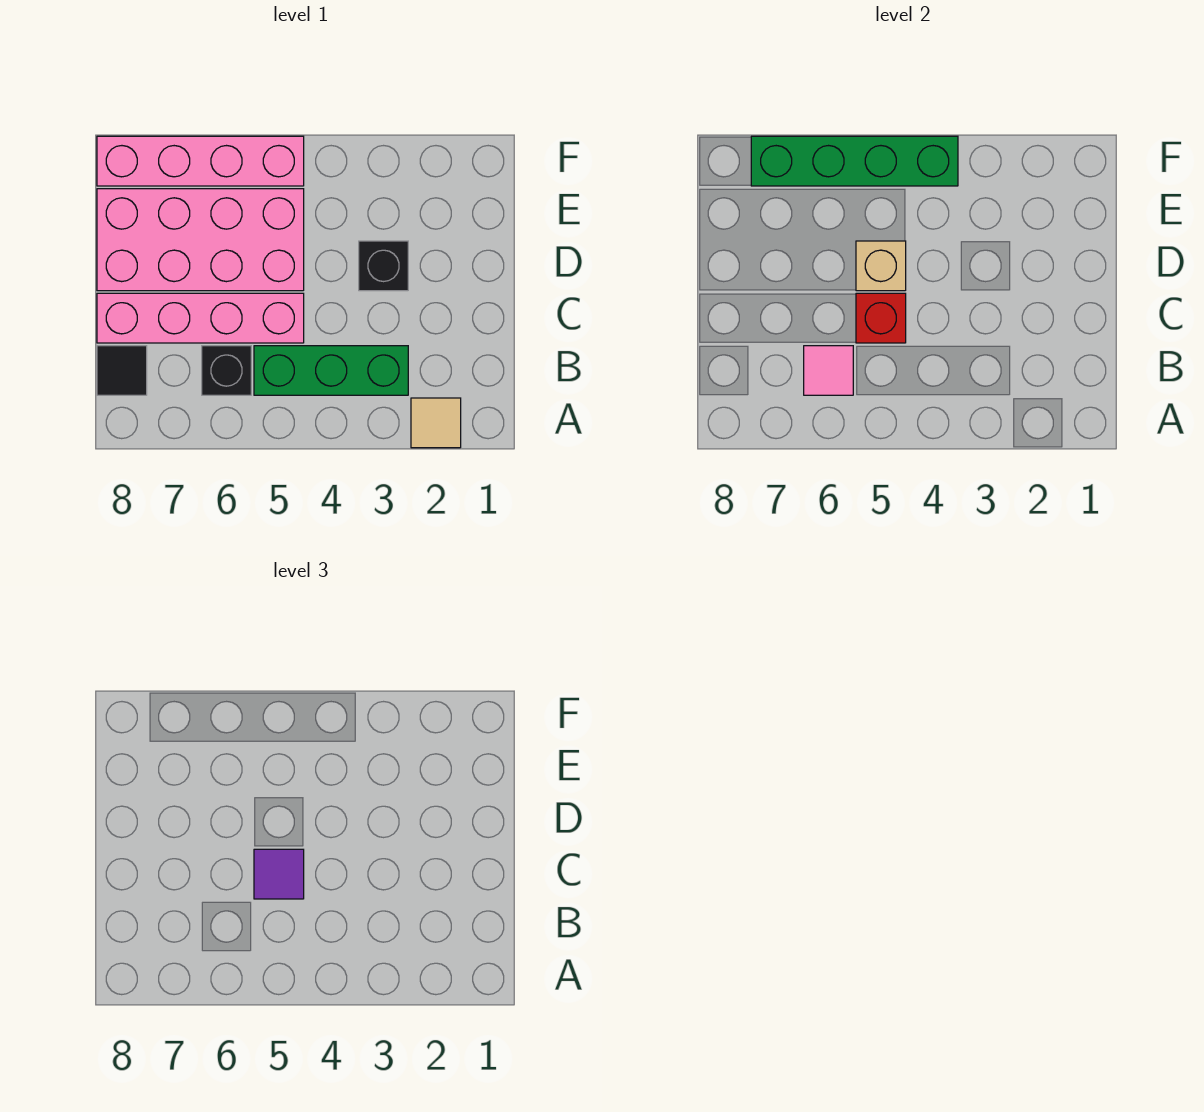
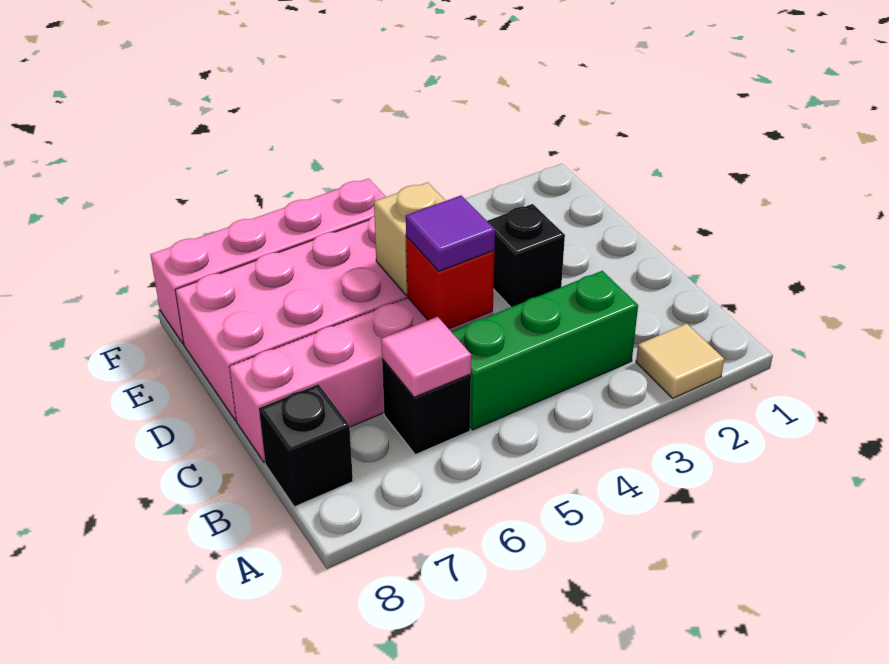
black 1x1 tile [97,346,147,395] -> black 1x1 brick [259,384,353,507]
green 1x4 brick [751,136,958,186] -> none

